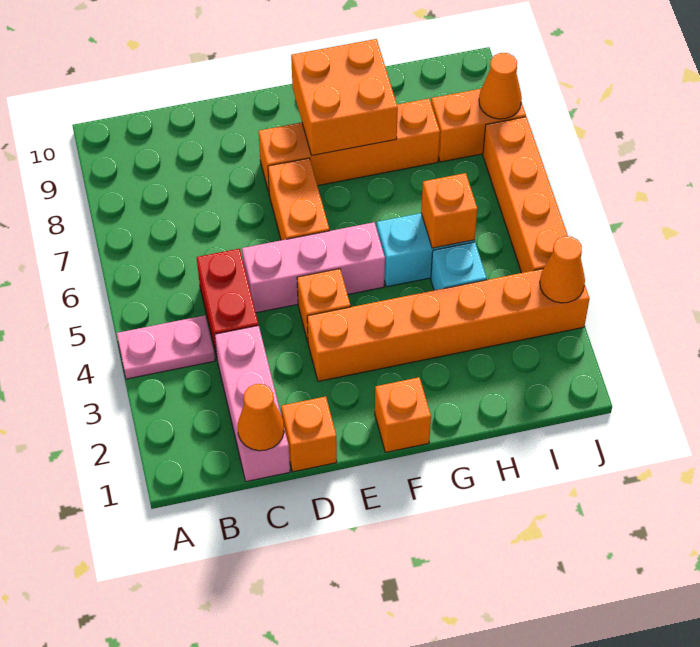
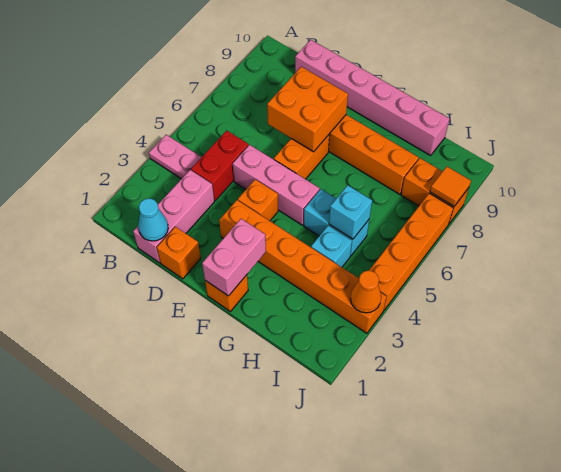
orange 1x1 cone [238,384,284,451] -> cyan 1x1 cone [138,198,168,241]
none -> pink 1x6 brick [295,40,450,155]
none -> pink 1x2 brick [202,219,266,296]
orange 2x2 brick [291,39,398,155] -> orange 2x2 brick moved to [267,67,348,152]
orange 1x1 brick [421,173,477,248] -> cyan 1x1 brick [329,185,372,239]
orange 1x1 cone [479,53,522,119] -> orange 1x1 tile [430,167,471,206]

